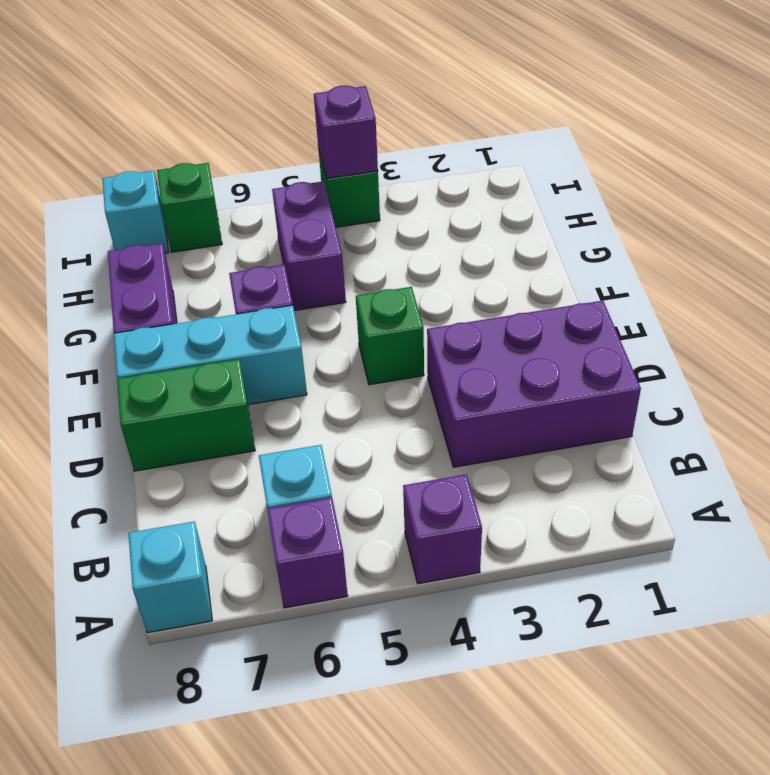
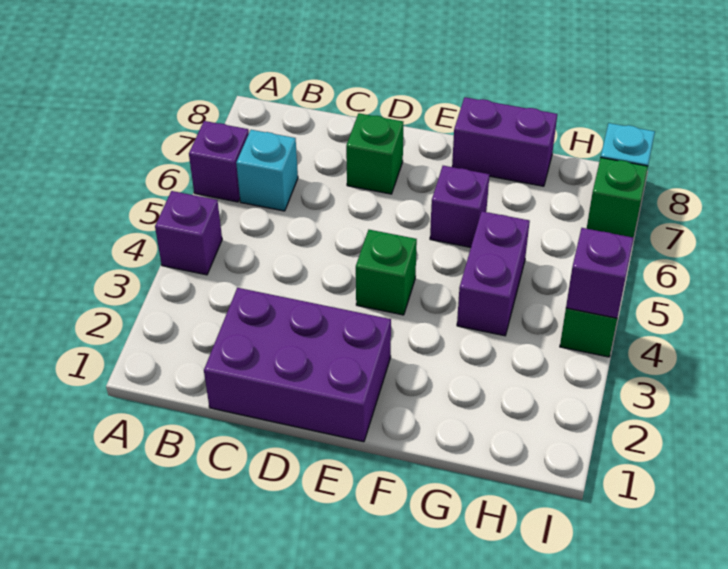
cyan 1x1 brick [128,521,212,633] -> none
purple 2x3 brick [427,301,641,467] -> purple 2x3 brick turned to [204,288,391,442]
green 1x2 brick [117,359,255,471] -> green 1x1 brick [346,113,403,194]
cyan 1x3 brick [114,305,307,405] -> none
purple 1x2 brick [272,181,346,311] -> purple 1x2 brick turned to [457,211,530,336]

